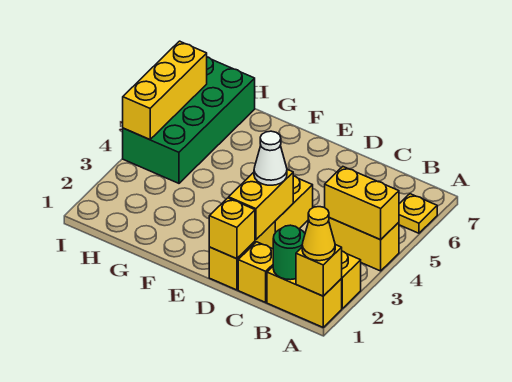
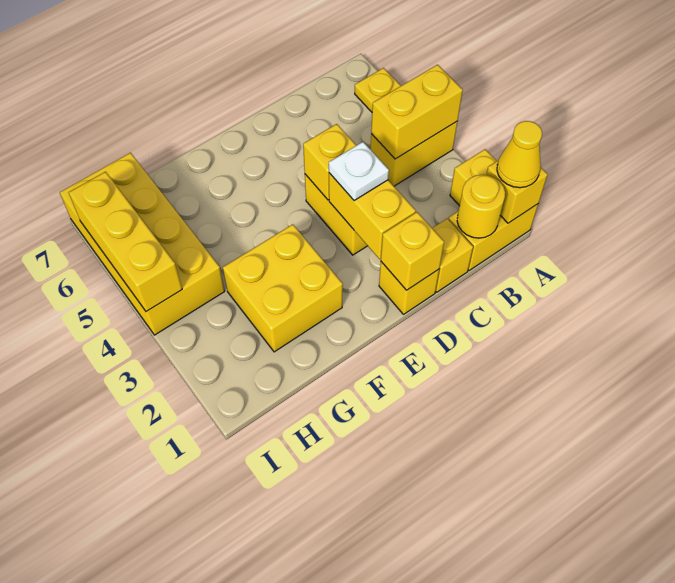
green 1x1 round brick [273,225,305,280] -> yellow 1x1 round brick [457,175,505,238]
white 1x1 cone [254,131,287,185] -> white 1x1 plate [329,142,389,201]
none -> yellow 1x1 brick [303,124,356,200]
none -> yellow 2x2 brick [223,224,343,352]
green 2x4 brick [123,57,255,183] -> yellow 2x4 brick [60,153,225,335]

